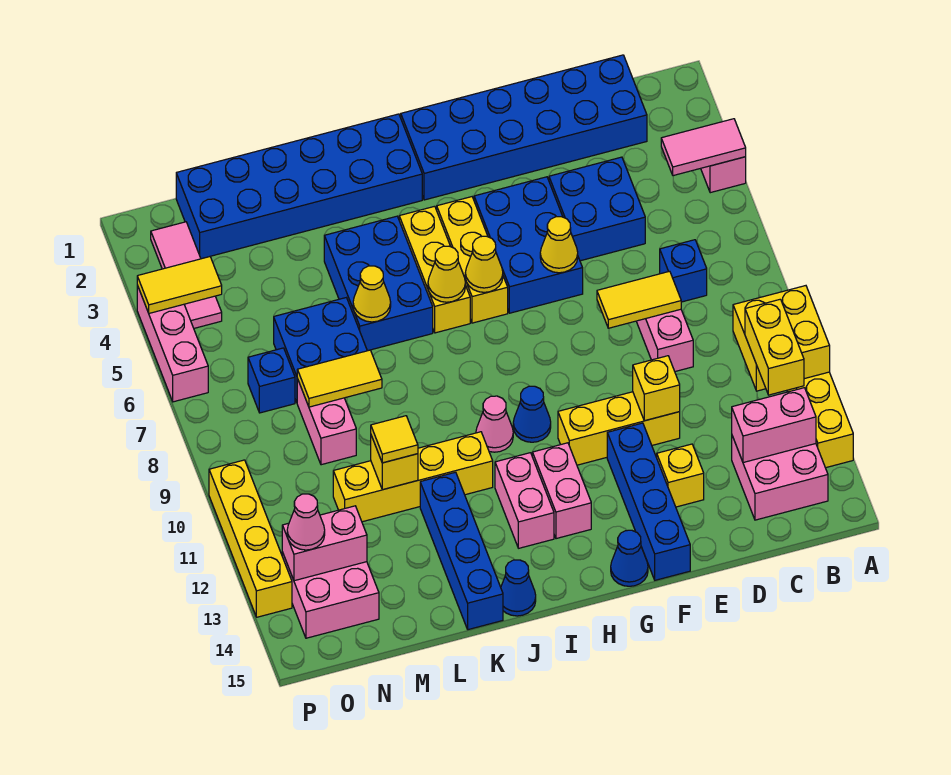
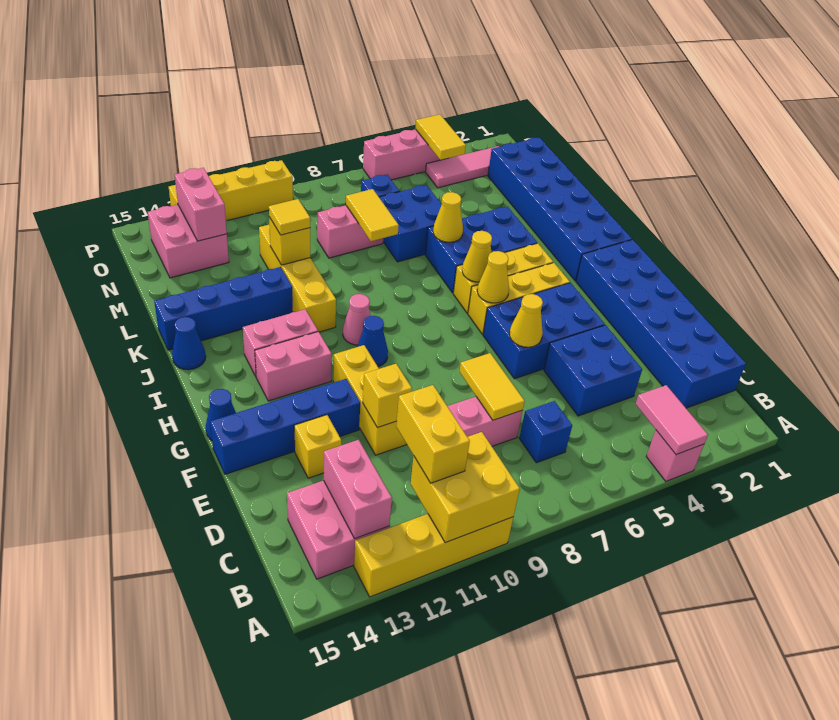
yellow 1x2 brick [745,299,804,395] -> yellow 1x2 brick turned to [396,385,470,483]
pink 1x1 cone [287,494,325,550] -> none

